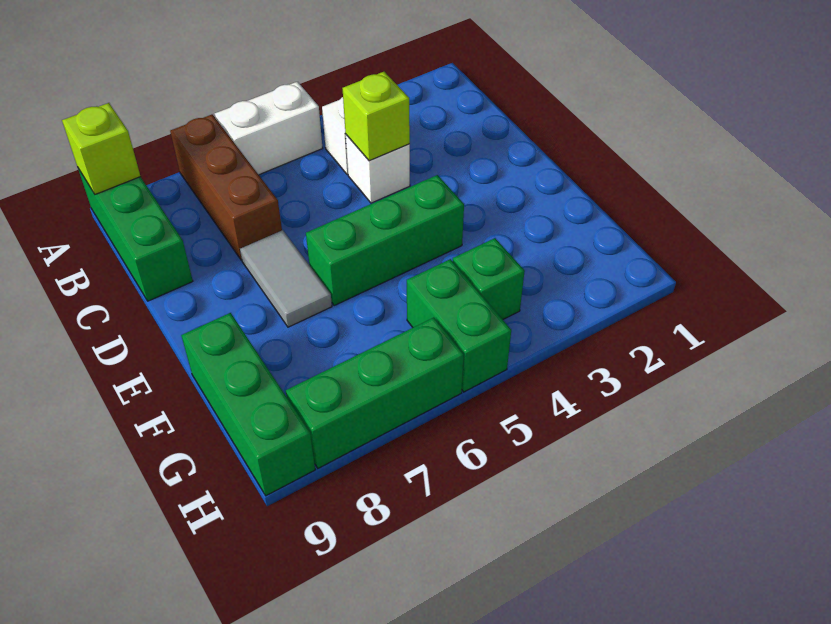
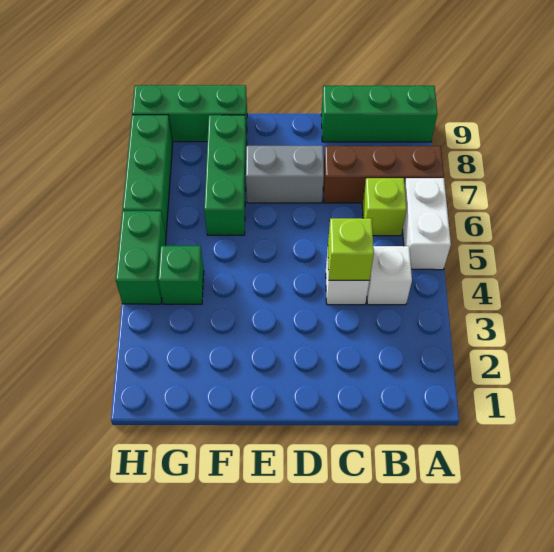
lime 1x1 brick [62,103,140,194] -> lime 1x1 brick moved to [362,178,406,236]
grey 1x2 tile [240,230,332,327] -> grey 1x2 brick [246,146,324,203]
green 1x3 brick [306,175,464,306] -> green 1x3 brick moved to [204,115,247,235]
green 1x2 brick [407,259,511,392] -> green 1x2 brick turned to [116,211,166,304]

